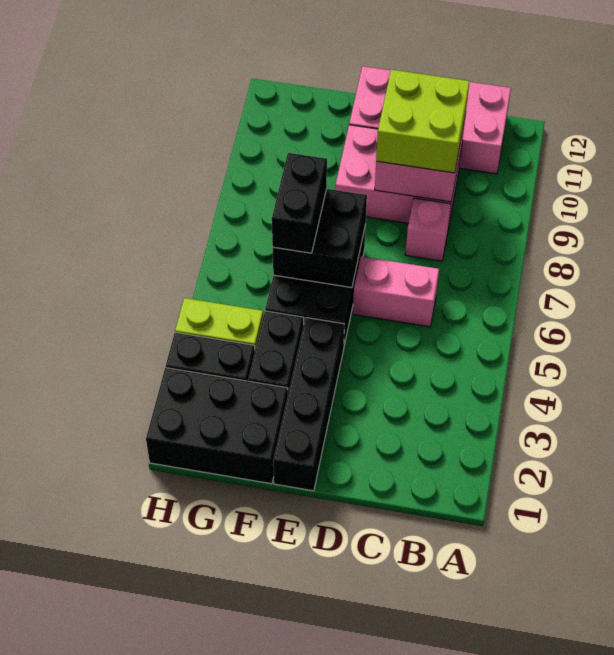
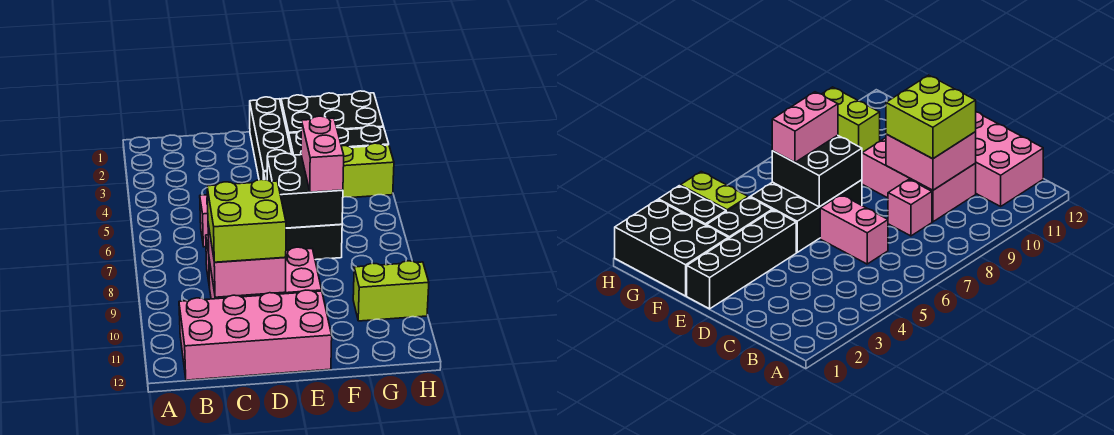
black 1x2 brick [272,153,327,253] -> pink 1x2 brick [301,116,344,192]
none -> lime 1x2 brick [353,261,429,321]

